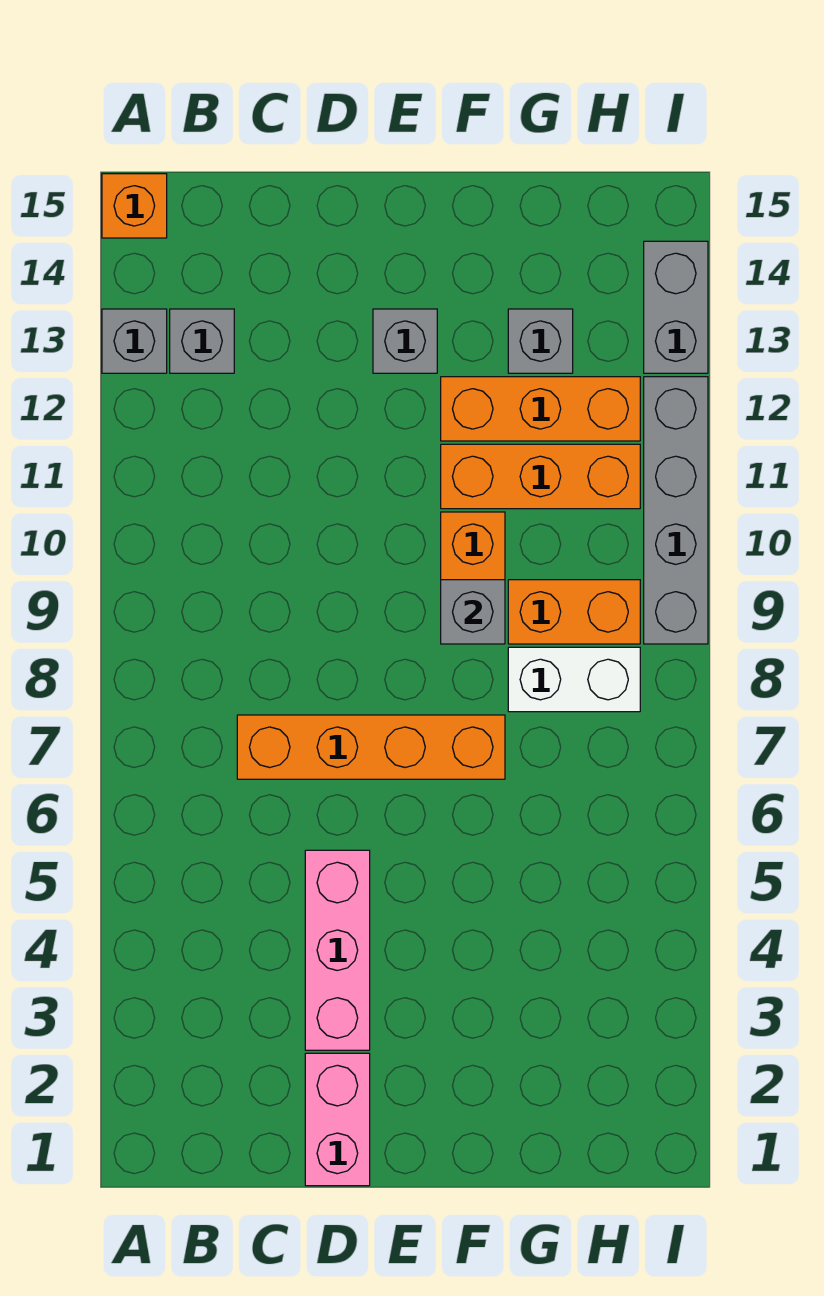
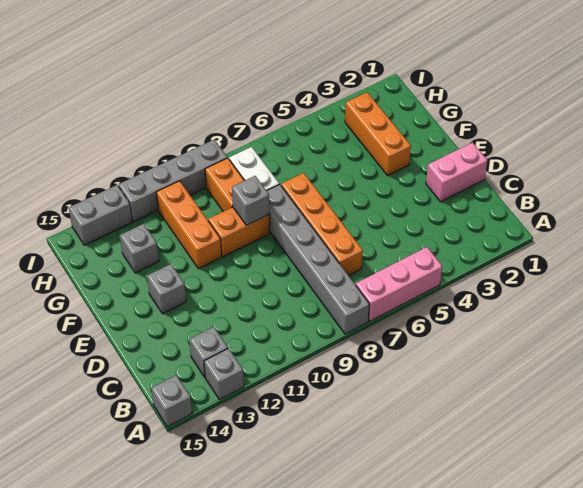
none -> grey 1x6 brick [267,184,370,334]
orange 1x1 brick [102,174,167,238] -> grey 1x1 brick [151,375,192,427]
pink 1x3 brick [305,850,370,1050] -> pink 1x3 brick moved to [356,247,442,321]
orange 1x3 brick [441,377,640,441] -> orange 1x3 brick moved to [345,92,411,175]

